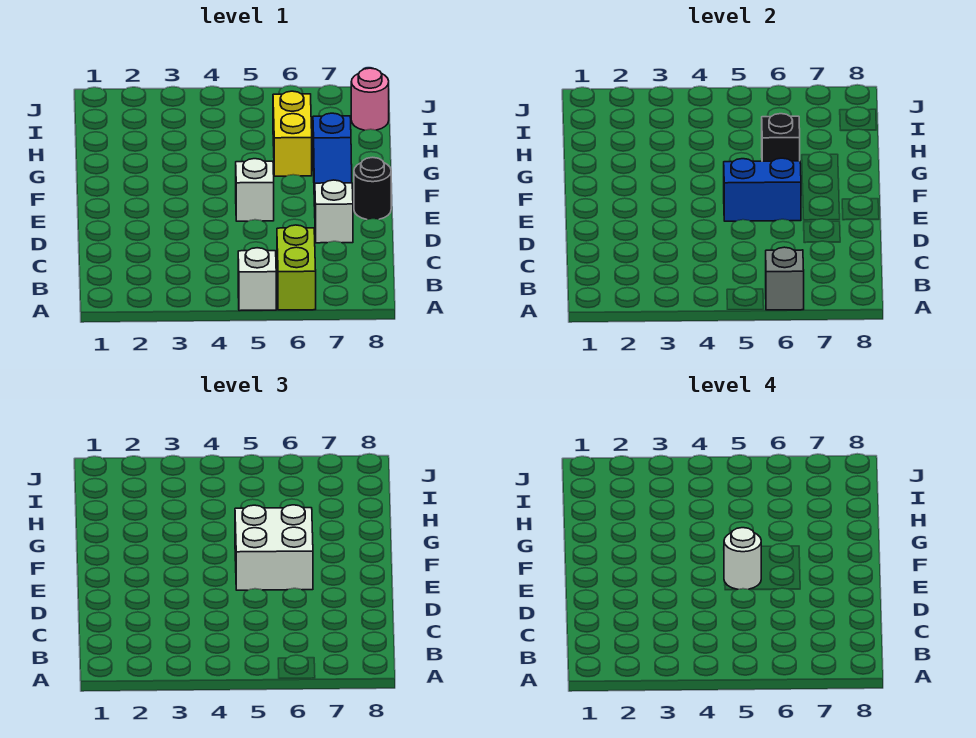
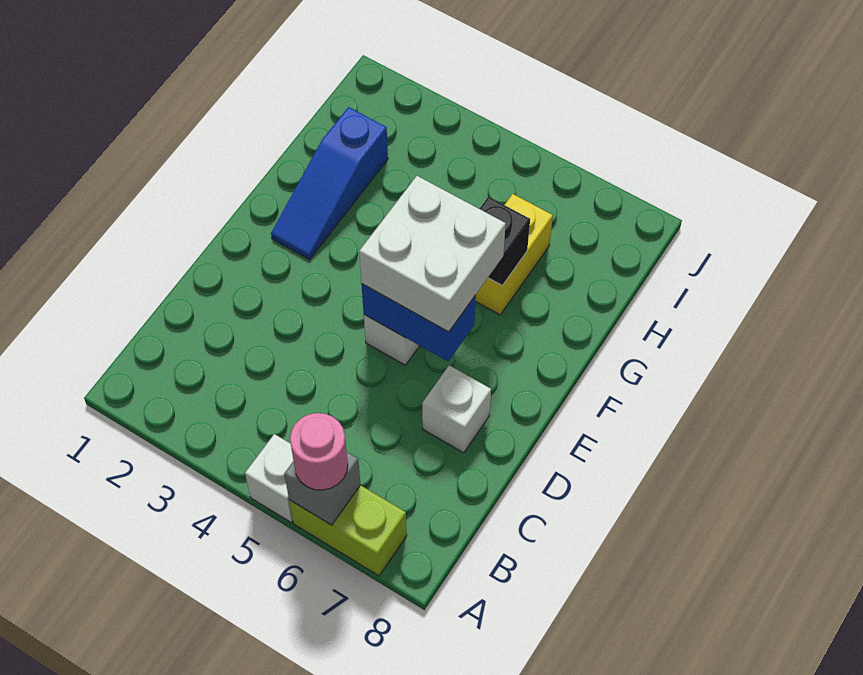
lime 1x2 brick [277,225,316,310] -> lime 1x2 brick turned to [289,485,407,576]
white 1x1 round brick [724,528,761,589] -> none
blue 1x3 slope [313,113,352,206] -> blue 1x3 slope moved to [271,107,388,260]
black 1x1 round brick [354,157,391,219] -> none
pink 1x1 round brick [351,68,389,130] -> pink 1x1 round brick moved to [290,413,348,490]

